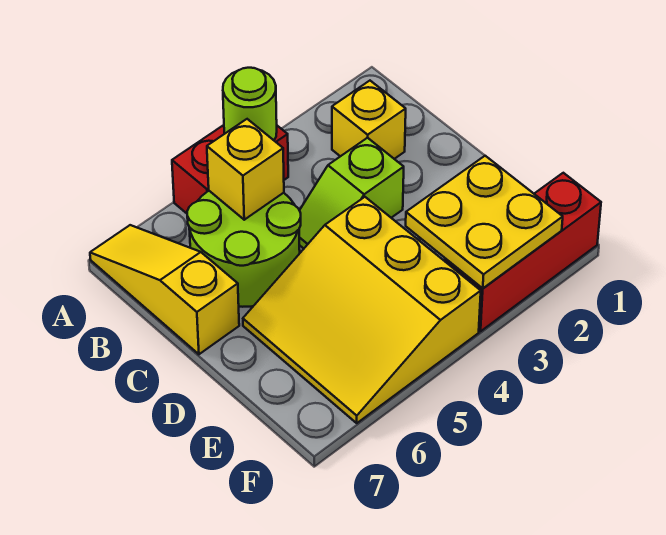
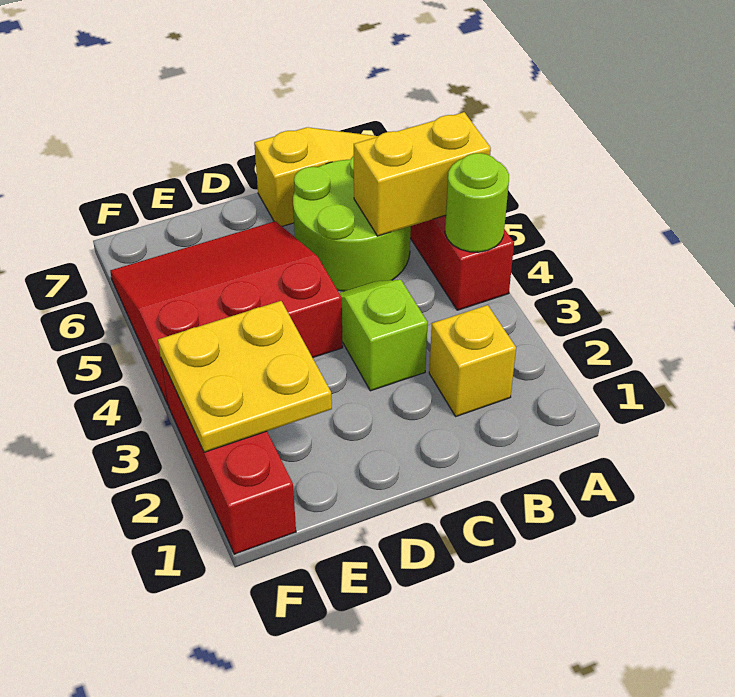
yellow 1x1 brick [207,119,284,220] -> yellow 1x2 brick [354,112,491,236]
yellow 3x3 slope [243,197,481,423] -> red 3x3 slope [110,221,343,404]

